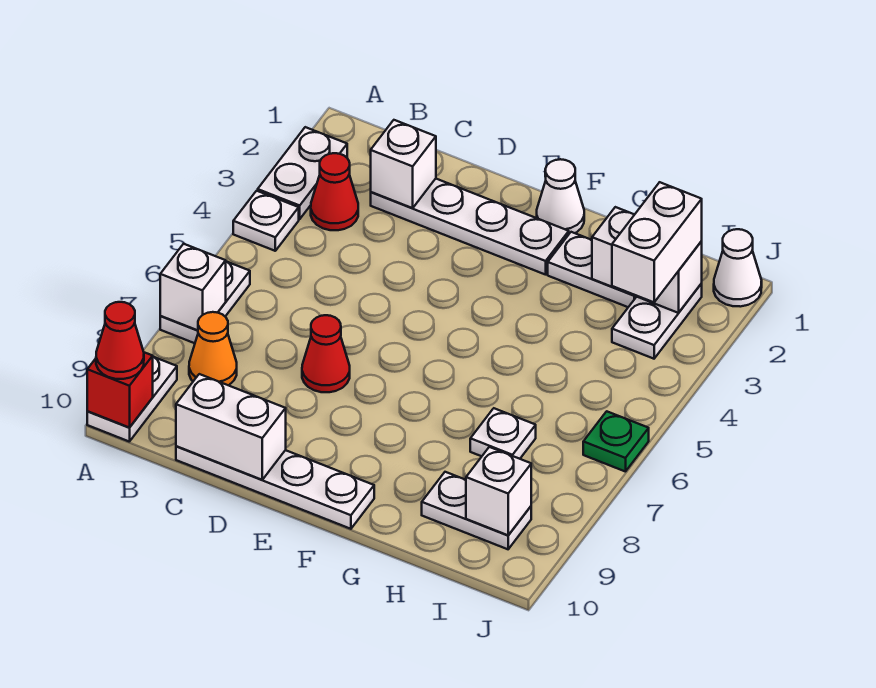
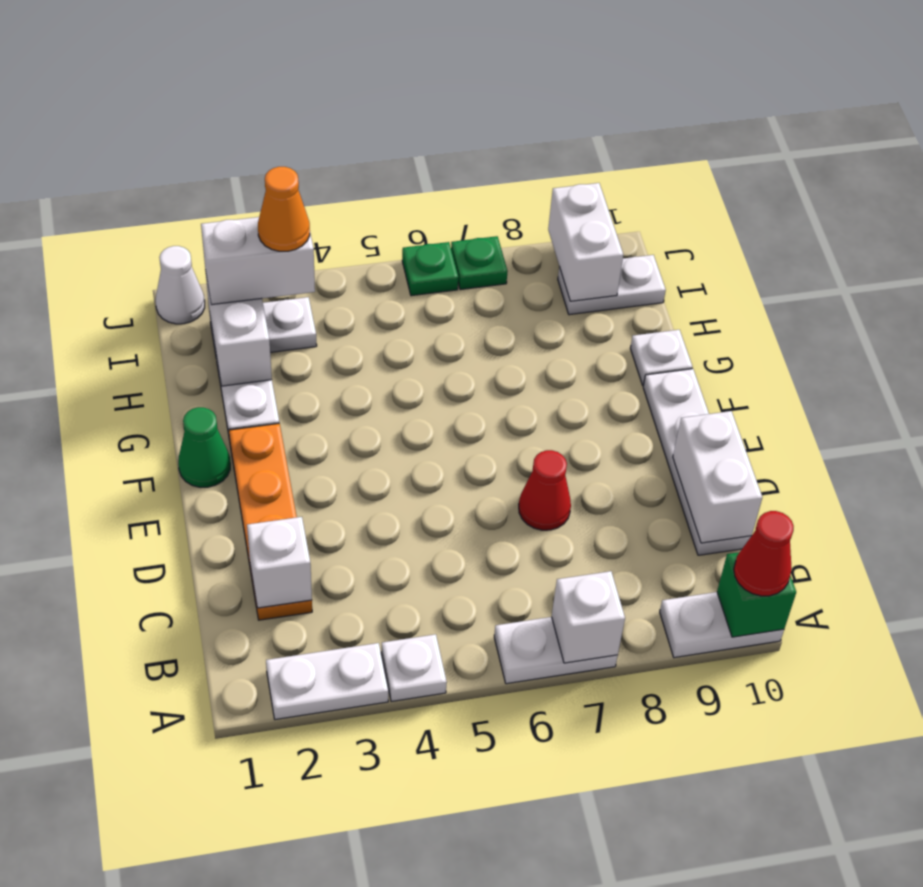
red 1x1 brick [87,352,153,428] -> green 1x1 brick [717,552,796,637]
red 1x1 cone [311,153,358,230] -> none
orange 1x1 cone [189,312,237,385] -> orange 1x1 cone moved to [258,167,310,251]
white 1x4 plate [371,179,569,275] -> orange 1x4 plate [229,423,312,620]
white 1x1 cone [537,159,584,234] -> green 1x1 cone [178,407,230,487]
white 1x1 plate [470,408,536,459] -> white 1x1 plate moved to [630,330,692,386]
white 1x2 plate [422,472,531,549] -> white 1x2 plate turned to [558,255,666,315]
white 1x1 brick [466,447,531,535] -> white 1x2 brick [548,183,623,301]
none -> green 1x1 plate [451,236,508,290]

